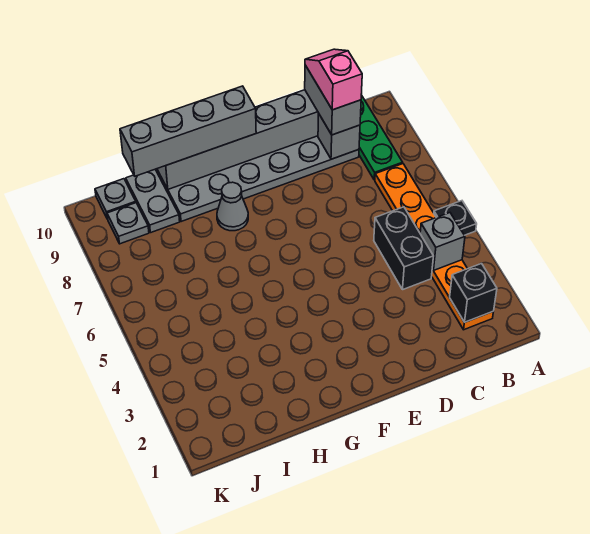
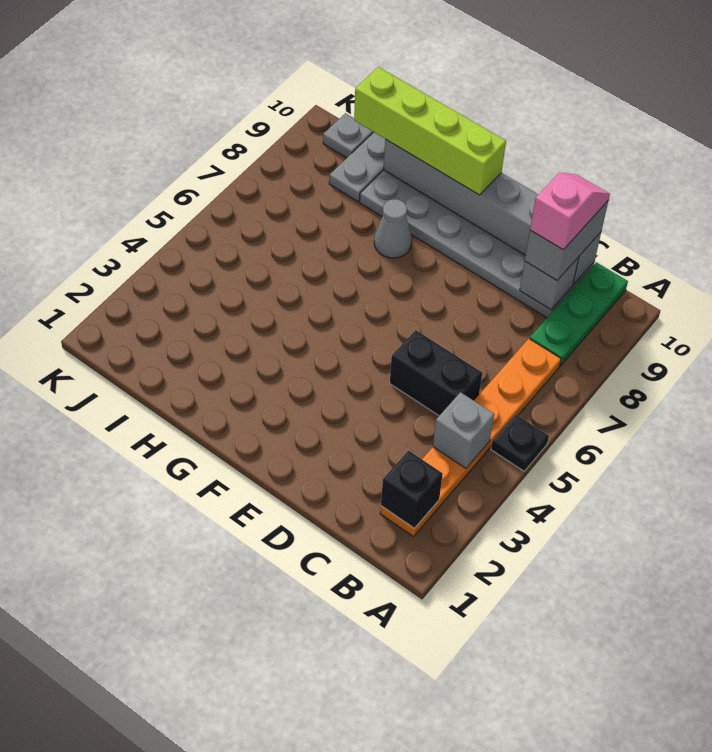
black 1x2 brick [374,207,433,289] -> black 1x2 brick turned to [390,330,482,416]
grey 1x4 brick [120,86,256,176] -> lime 1x4 brick [354,67,506,195]
grey 1x1 plate [107,203,149,244] -> none

